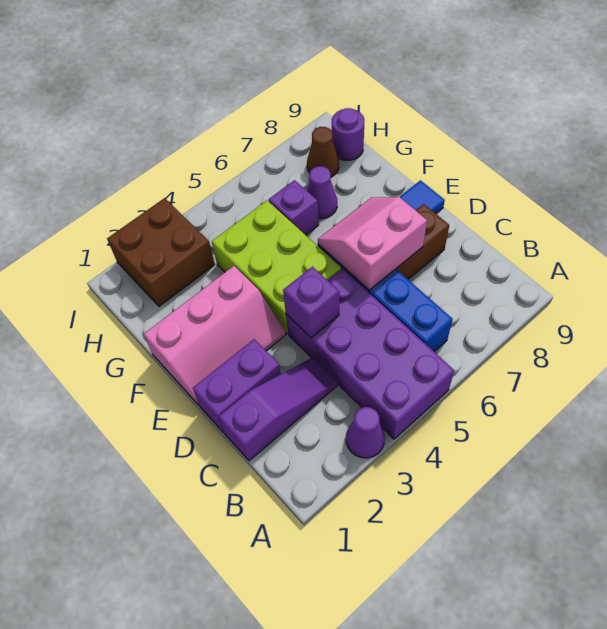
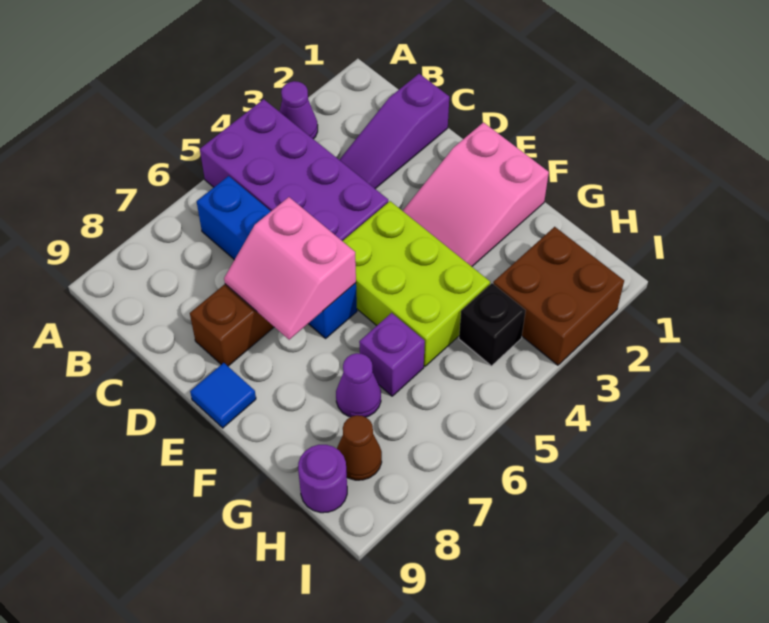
purple 1x2 brick [193,339,281,432] -> none
purple 1x1 brick [283,267,339,338] -> none
pink 2x2 slope [318,197,427,290] -> pink 2x2 slope turned to [224,197,356,340]
pink 2x3 slope [144,266,286,405] -> pink 2x3 slope turned to [403,123,549,266]
none -> black 1x1 brick [459,283,526,366]

